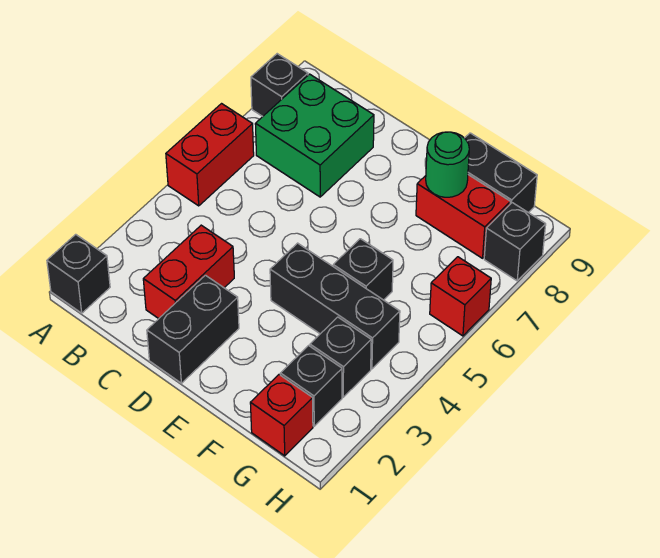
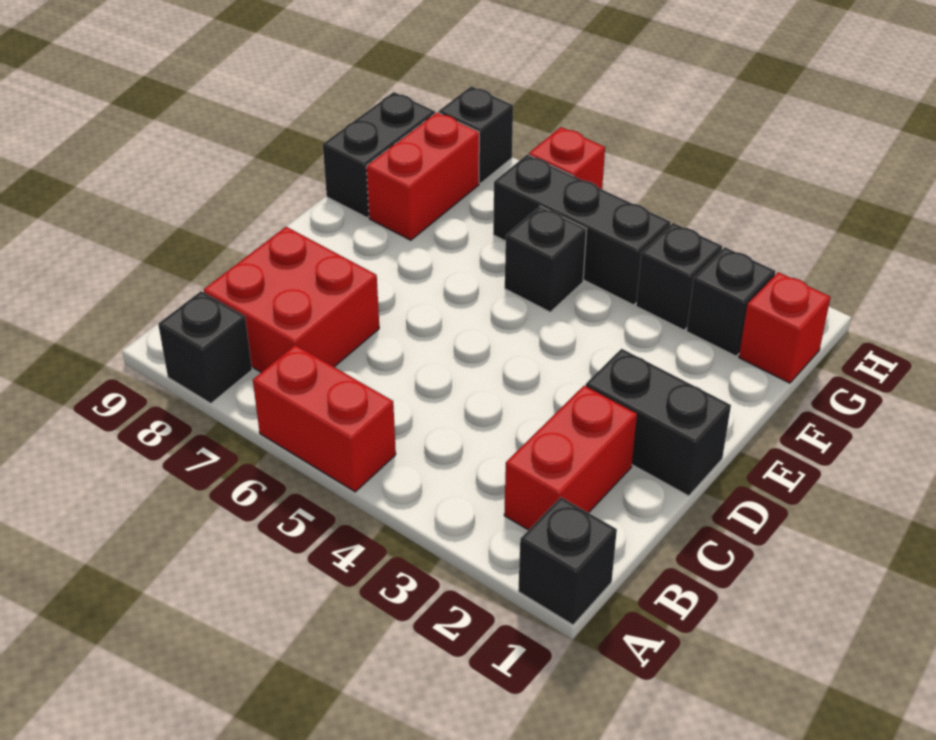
green 2x2 brick [255,74,374,197] -> red 2x2 brick [203,227,379,373]
red 1x2 brick [143,225,234,319] -> red 1x2 brick turned to [504,386,637,530]
black 1x3 brick [270,243,400,369] -> black 1x3 brick turned to [493,155,671,305]
green 1x1 round brick [426,132,469,197] -> none

